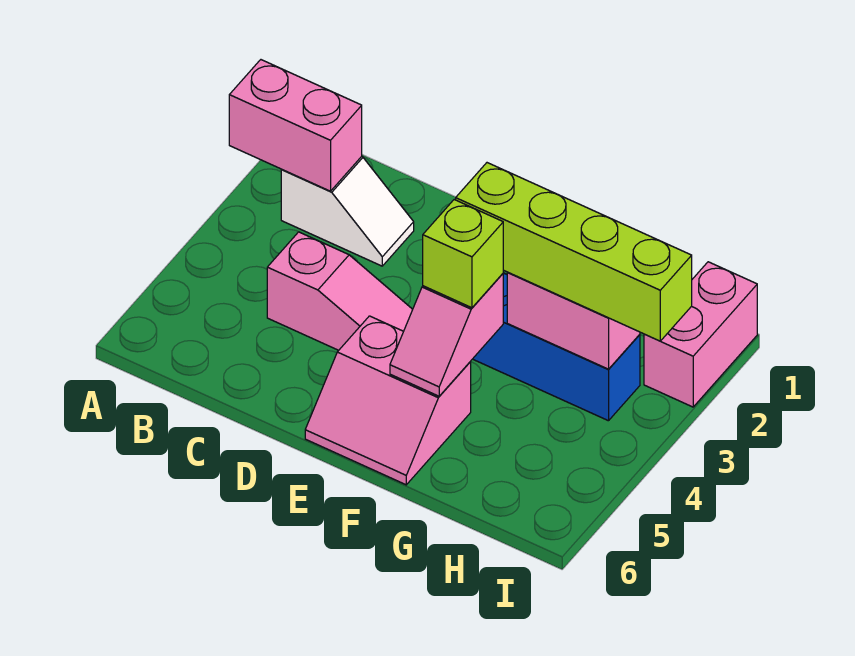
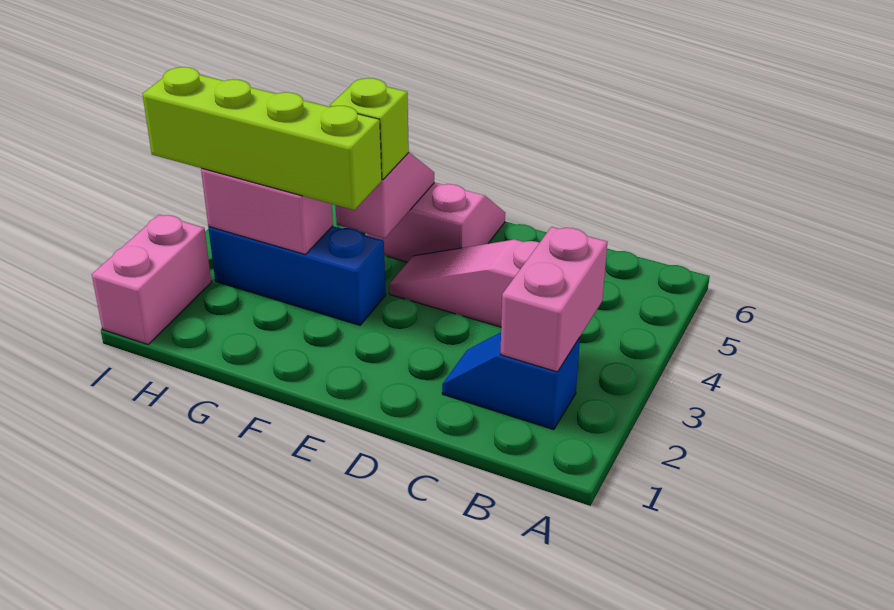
pink 1x2 brick [229,60,362,191] -> pink 1x2 brick turned to [500,227,607,372]
white 1x2 slope [281,157,414,266] -> blue 1x2 slope [442,332,580,430]

